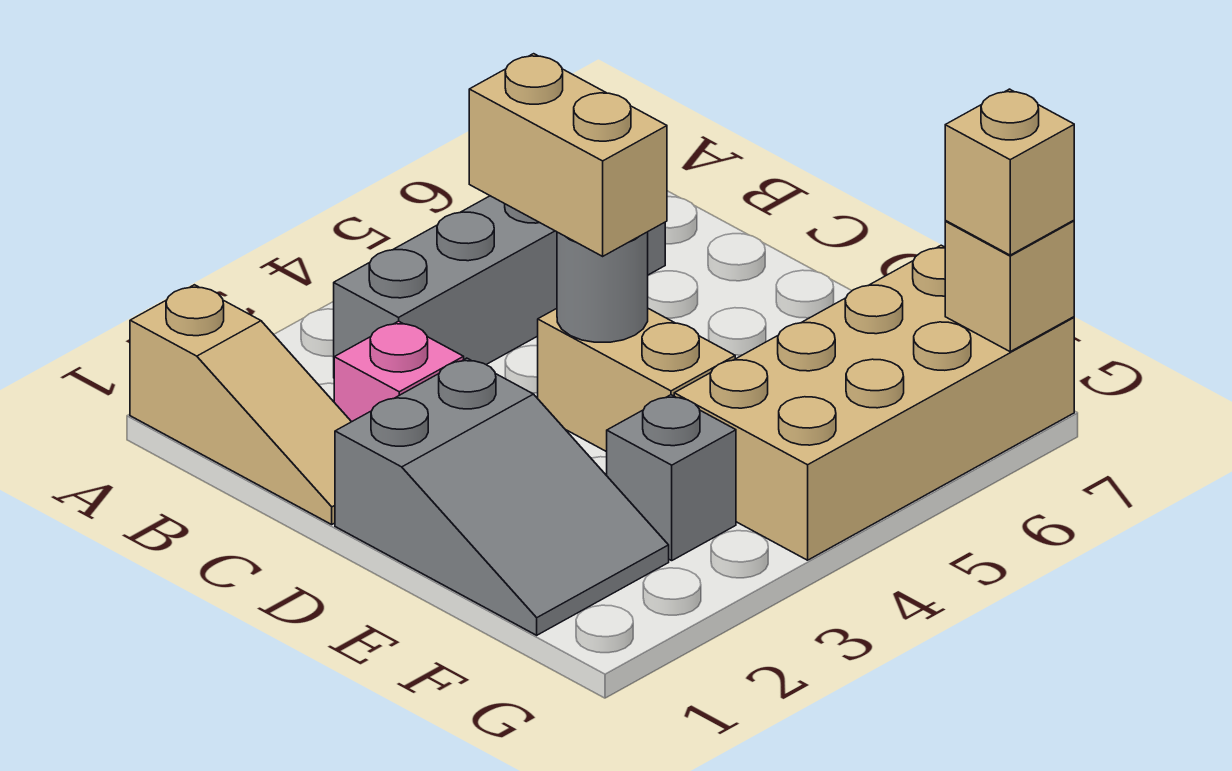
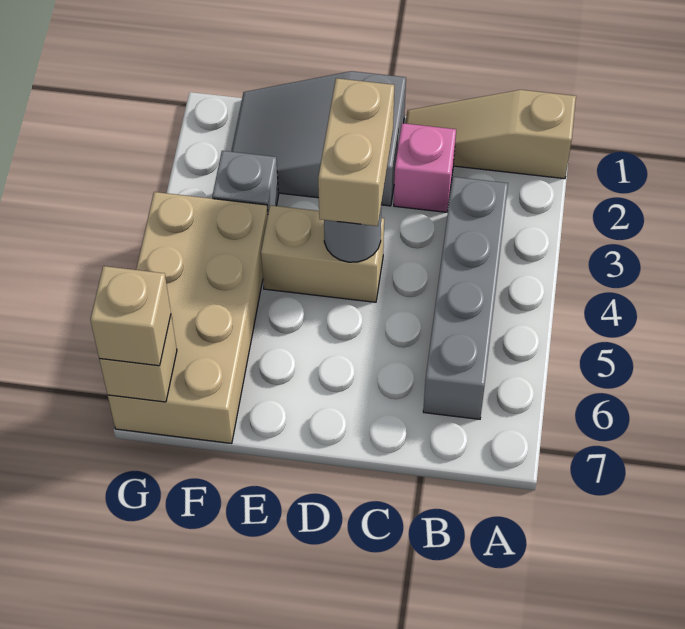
tan 1x2 brick [469,54,667,256] -> tan 1x2 brick turned to [318,78,394,226]

